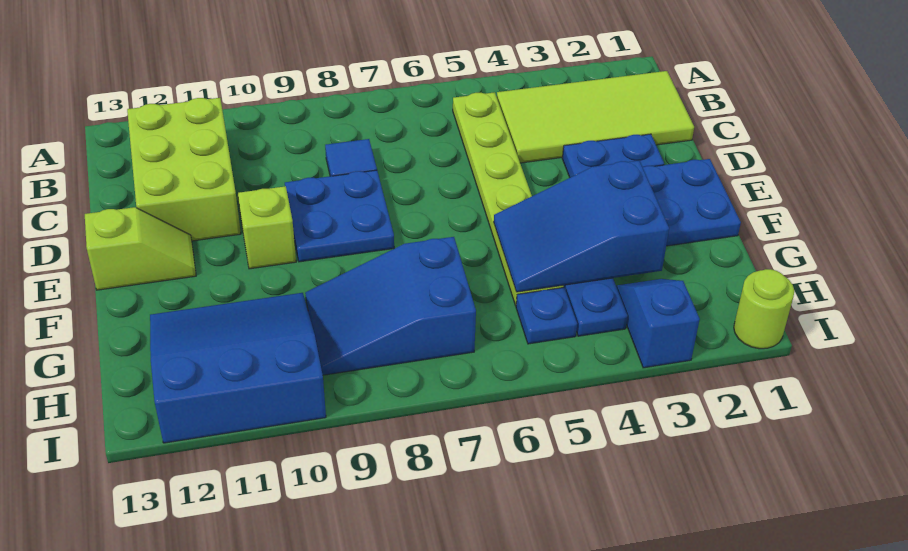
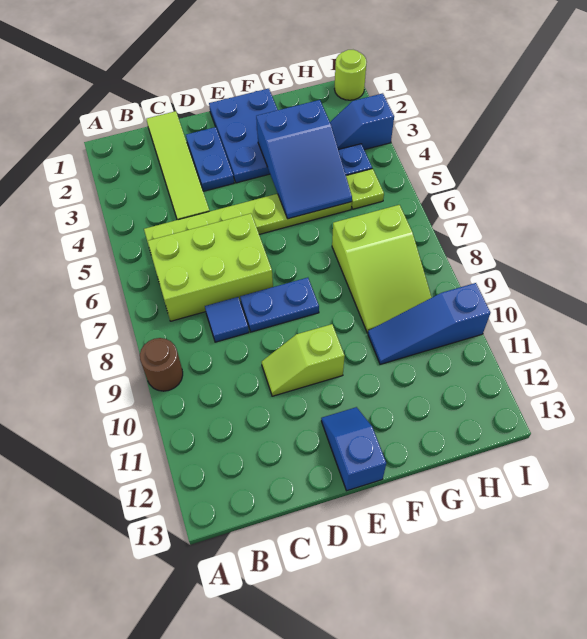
none -> brown 1x1 round brick [140,338,183,391]
lime 2x4 tile [497,71,694,163] -> lime 1x4 tile [146,111,210,220]
lime 2x3 brick [127,98,241,241] -> lime 2x3 brick moved to [147,213,273,321]
blue 2x2 plate [285,170,394,262] -> blue 1x2 plate [240,278,319,332]
lime 1x2 slope [85,207,196,290] -> blue 1x2 slope [321,407,386,491]
blue 2x3 slope [305,237,476,375] -> lime 2x3 slope [332,205,432,333]
blue 3x3 slope [150,293,326,443] -> blue 1x3 slope [368,283,491,364]
blue 1x1 plate [516,288,577,344] -> lime 1x1 plate [346,169,384,209]

